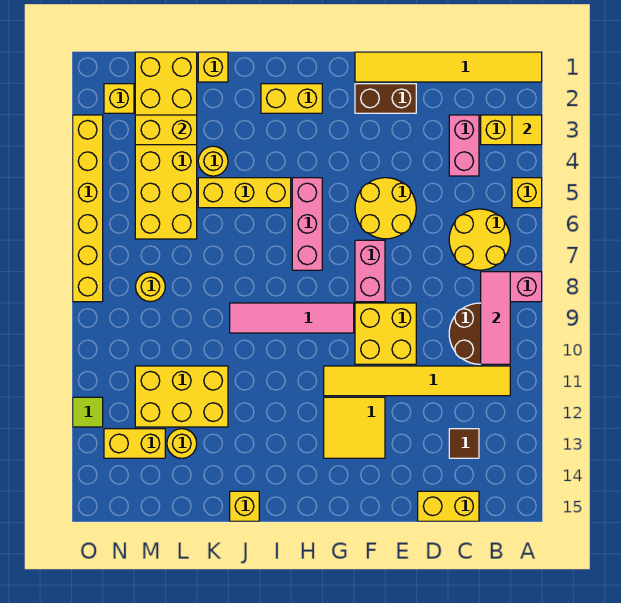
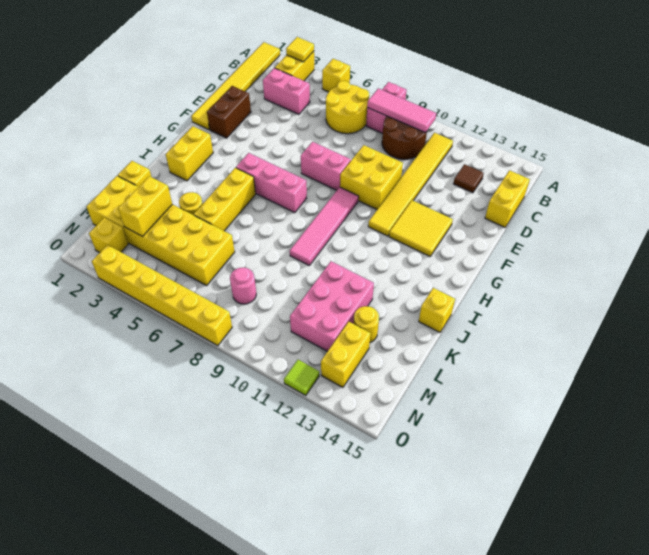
yellow 2x2 round brick [355,178,416,239] -> none
yellow 2x3 brick [135,366,228,427] -> pink 2x3 brick [290,261,374,351]
yellow 1x1 round brick [136,272,165,302] -> pink 1x1 round brick [230,268,256,304]

